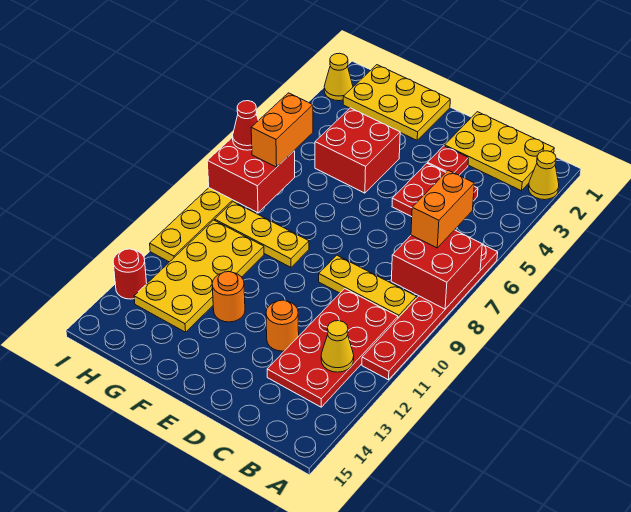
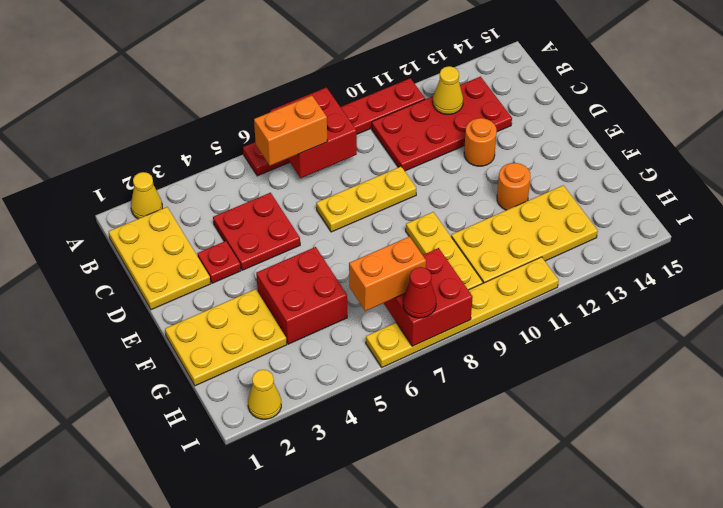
yellow 1x3 plate [319,255,417,318] -> yellow 1x3 plate turned to [316,167,416,232]
yellow 2x3 plate [343,65,450,140] -> yellow 2x3 plate turned to [165,289,287,386]
red 1x1 round brick [113,249,147,299] -> none

